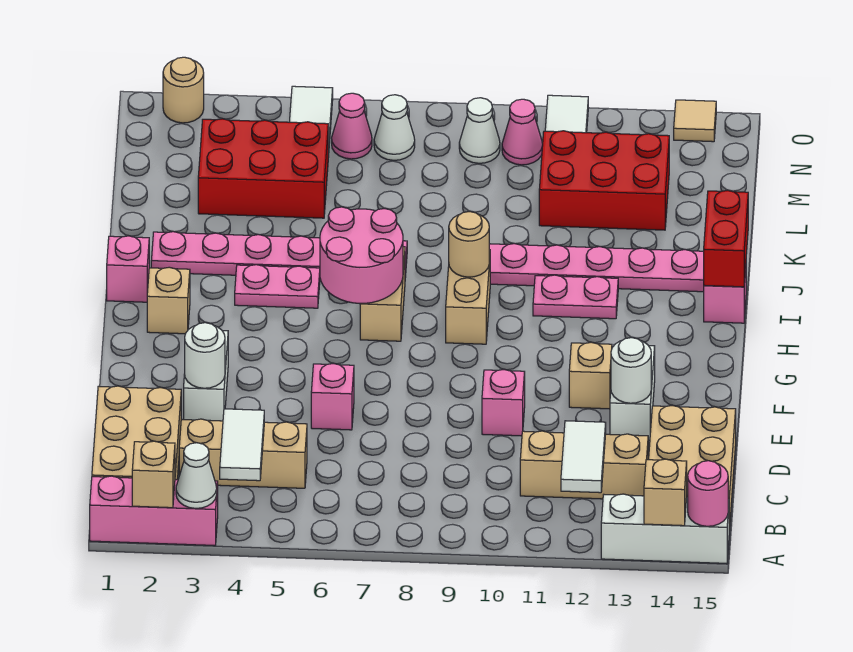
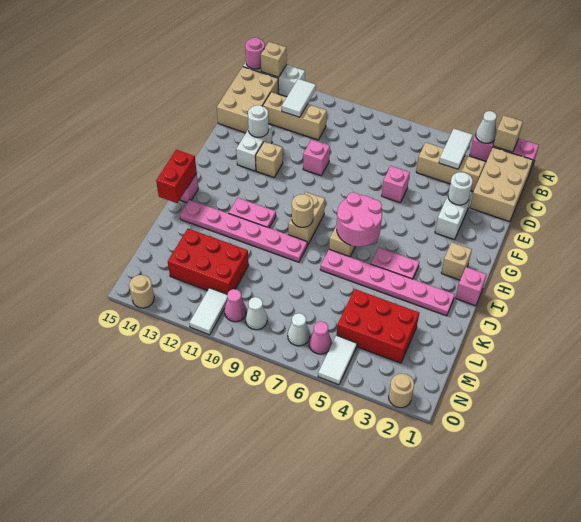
tan 1x1 tile [674,100,716,142] -> tan 1x1 round brick [129,275,154,308]

